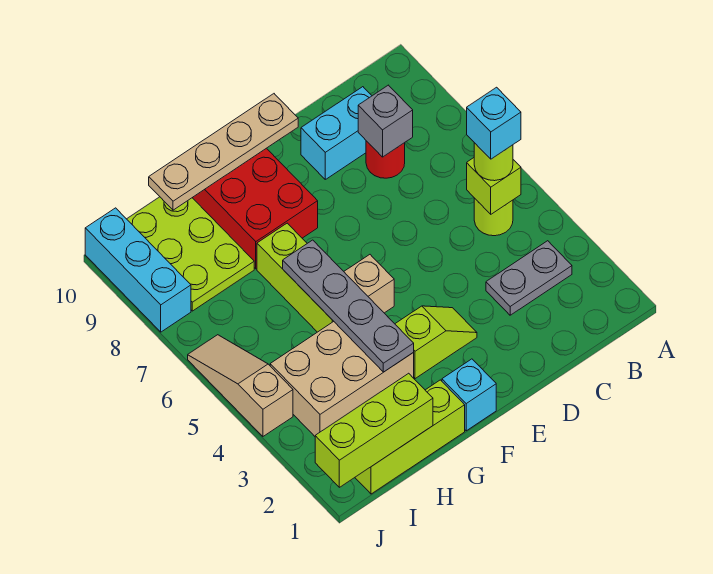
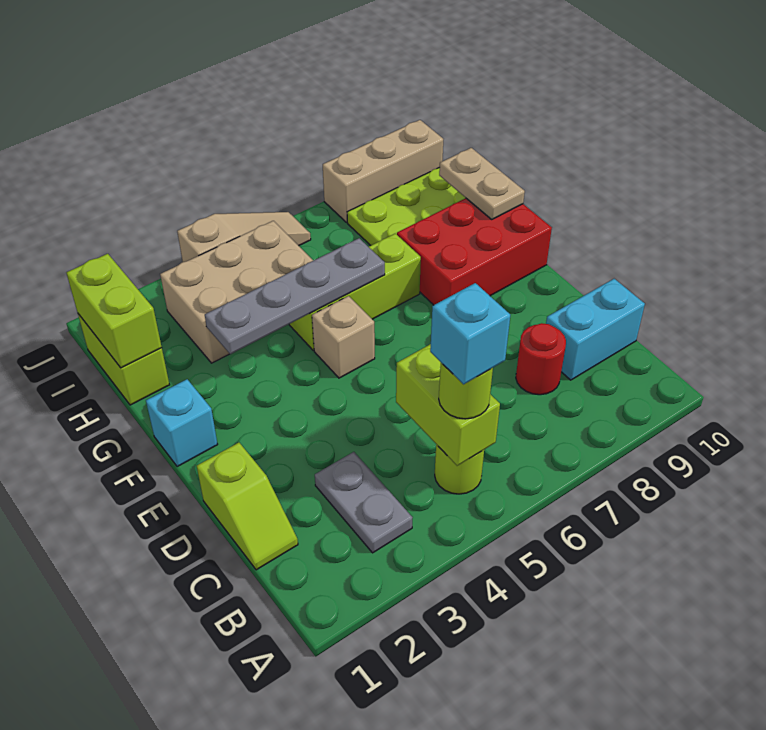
lime 1x1 brick [467,158,521,214] -> lime 1x2 brick [396,344,500,466]
grey 1x1 brick [358,85,413,157] -> none
cyan 1x2 brick [301,87,372,179] -> cyan 1x2 brick turned to [546,279,645,380]
lime 1x2 slope [395,306,477,379] -> lime 1x2 slope moved to [197,443,298,570]
tan 1x4 plate [149,94,298,210] -> tan 1x2 plate [439,148,525,219]
lime 1x3 brick [355,380,465,494] -> lime 1x2 brick [78,314,169,405]
tan 2x3 brick [270,322,414,436] -> tan 2x3 brick turned to [160,221,313,363]
lime 1x3 brick [315,373,433,487] -> lime 1x2 brick [66,254,162,368]
cyan 1x3 brick [85,208,191,332] -> tan 1x3 brick [323,120,443,222]

